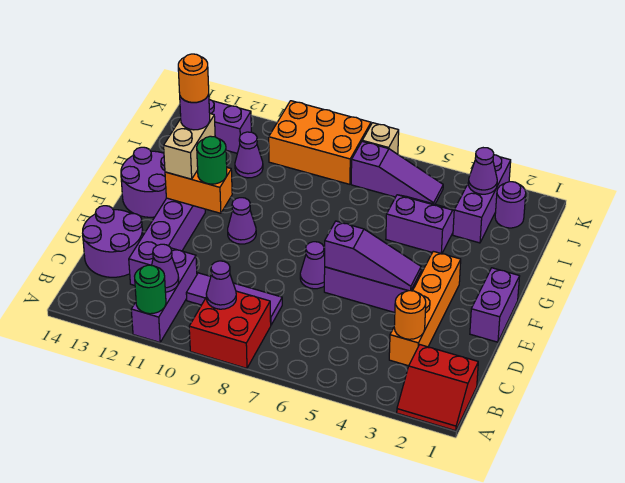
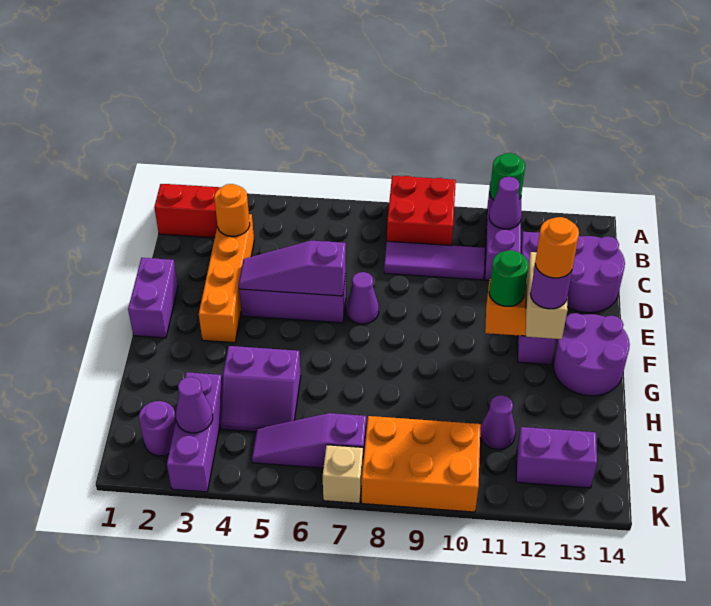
purple 1x1 cone [206,261,236,309] -> none
purple 1x1 cone [228,198,256,244] -> none

